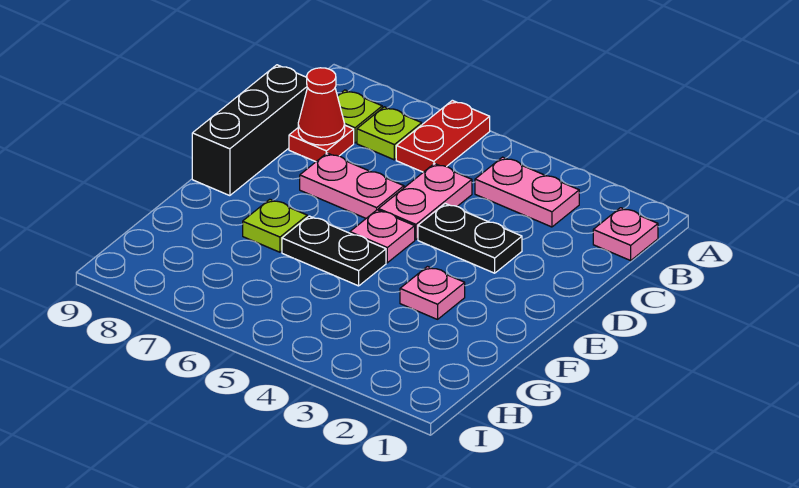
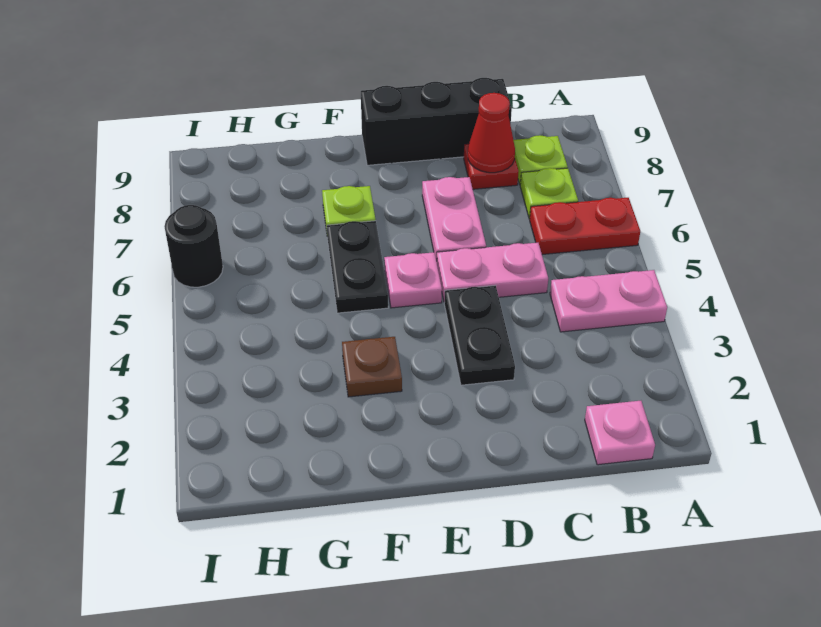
pink 1x2 plate [475,157,579,227] -> pink 1x2 plate turned to [550,270,667,332]
pink 1x1 plate [400,267,465,319] -> brown 1x1 plate [342,337,402,397]
none -> black 1x1 round brick [164,205,223,287]

